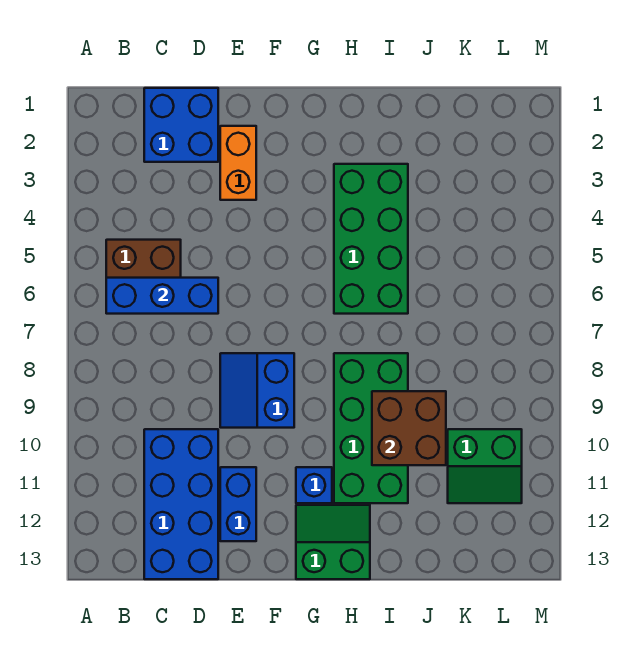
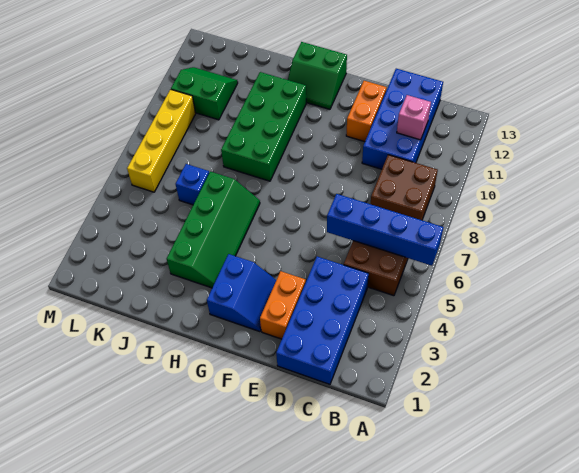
blue 1x3 brick [106,278,218,314] -> blue 1x4 brick [327,194,443,266]
blue 2x2 brick [144,88,218,162] -> blue 2x4 brick [276,257,369,384]
none -> pink 1x1 brick [397,95,431,140]
blue 2x2 slope [220,353,294,428] -> blue 2x2 slope moved to [207,254,276,332]
blue 1x2 brick [220,467,256,541] -> orange 1x2 brick [346,81,387,142]
blue 1x1 brick [296,467,332,503] -> blue 1x1 brick moved to [176,164,209,205]
green 2x4 brick [334,164,408,314] -> green 2x4 slope [167,172,260,288]
brown 2x2 brick [372,391,446,465] -> brown 2x2 brick moved to [371,155,438,220]
none -> yellow 1x4 brick [127,89,196,192]

